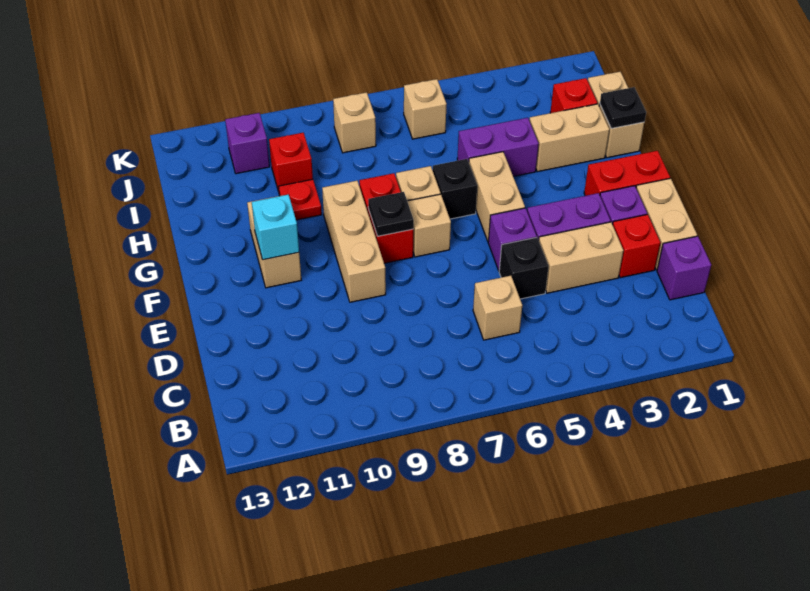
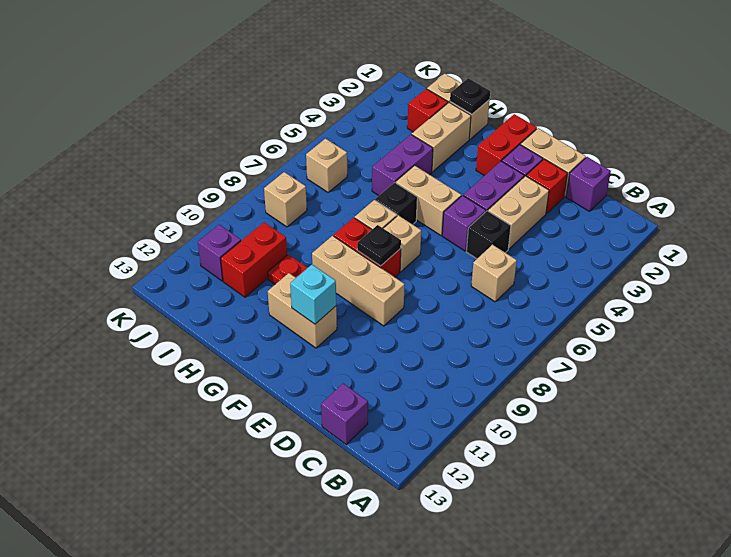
none -> purple 1x1 brick [321,384,368,444]
red 1x1 brick [269,133,313,192] -> red 1x2 brick [221,222,287,297]

